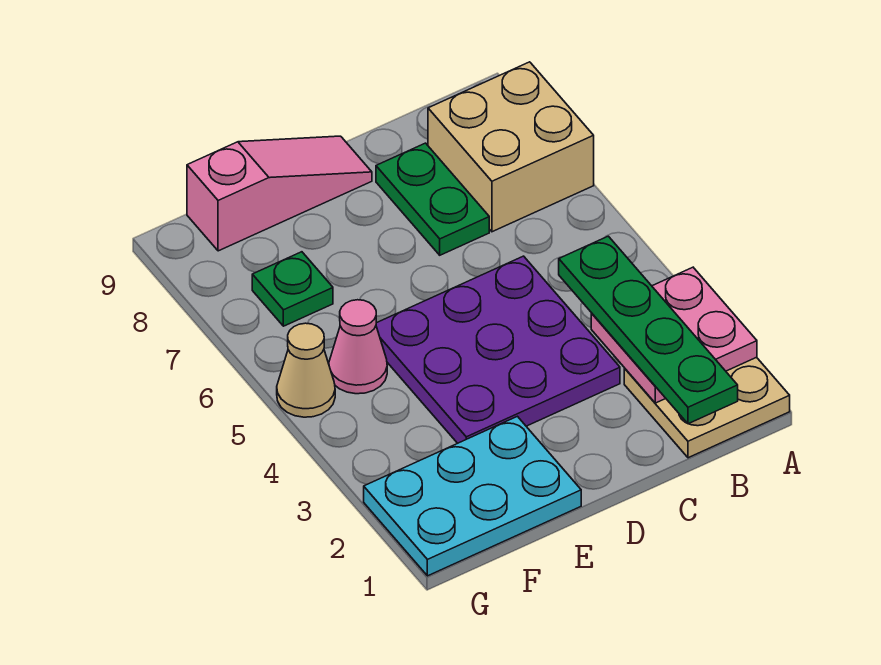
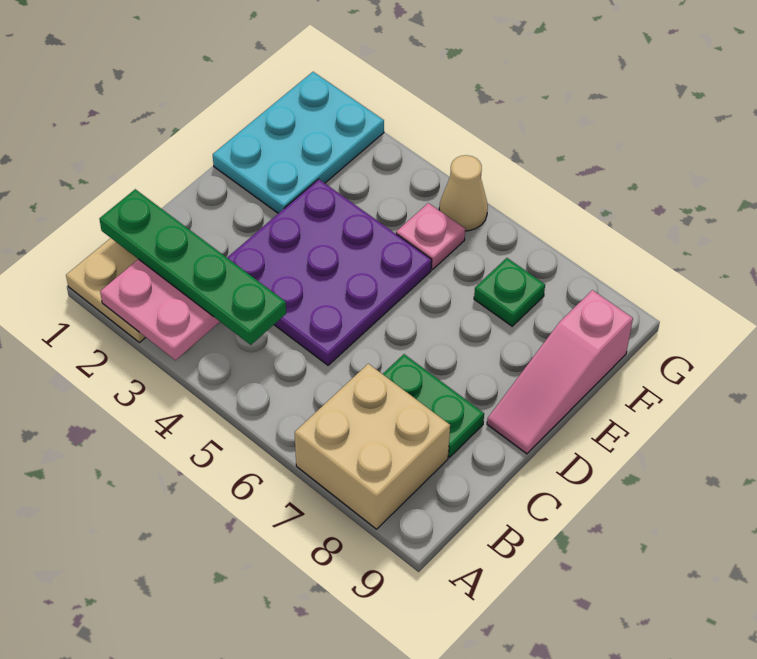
pink 1x1 cone [329,300,387,394] -> pink 1x1 plate [396,203,465,269]

